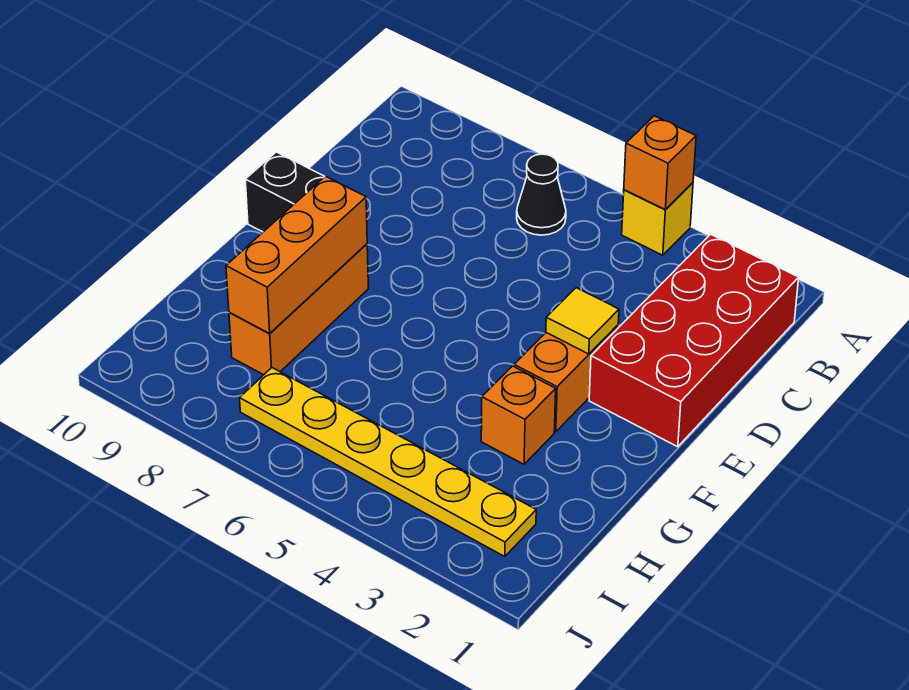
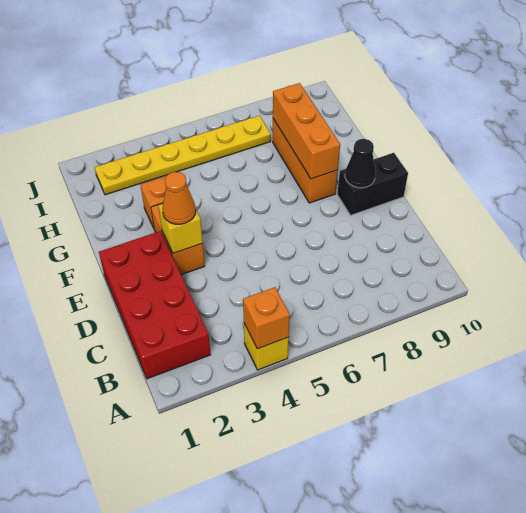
black 1x1 cone [517,154,566,235] -> black 1x1 cone moved to [345,139,376,188]
yellow 1x1 tile [546,288,619,354] -> yellow 1x1 brick [158,204,203,253]
none -> orange 1x1 cone [162,172,196,224]

